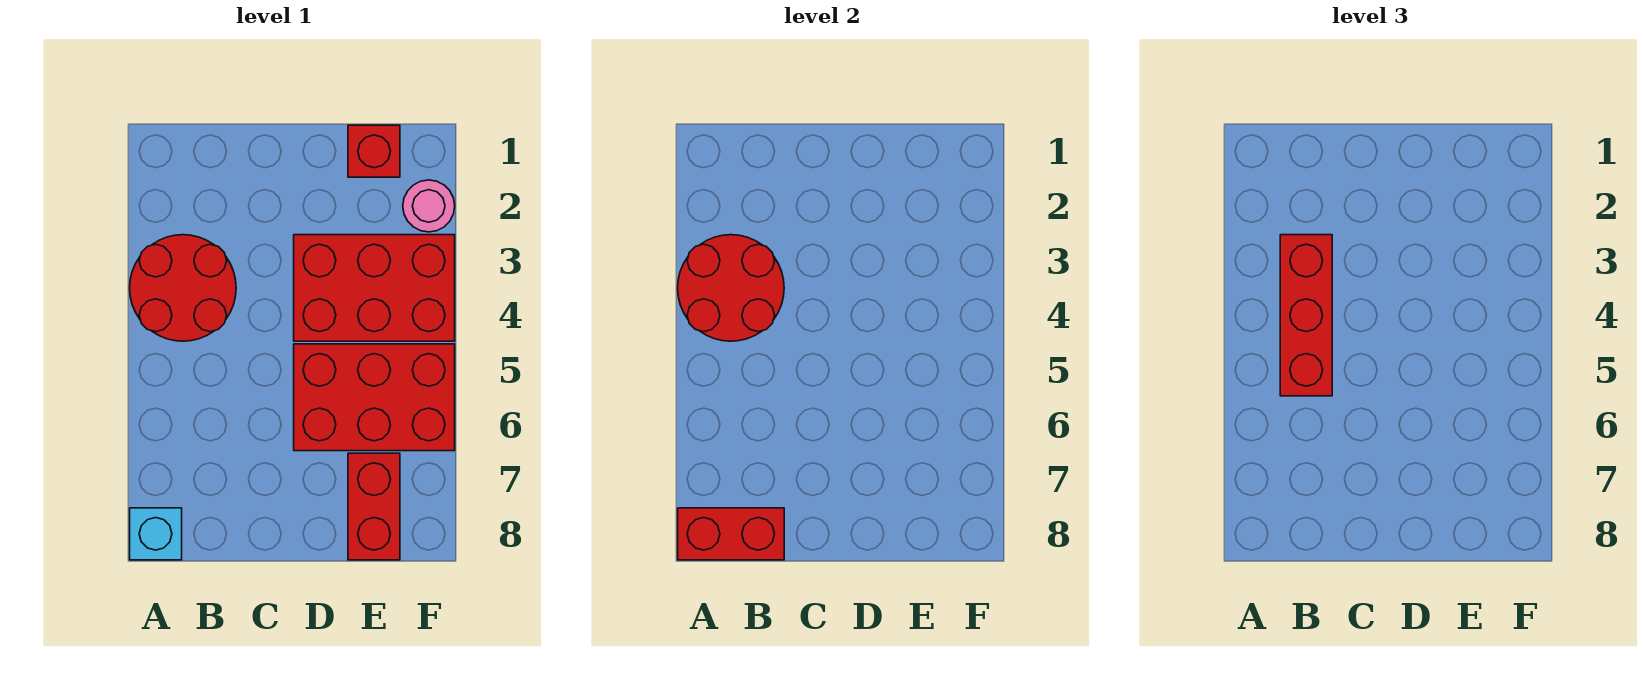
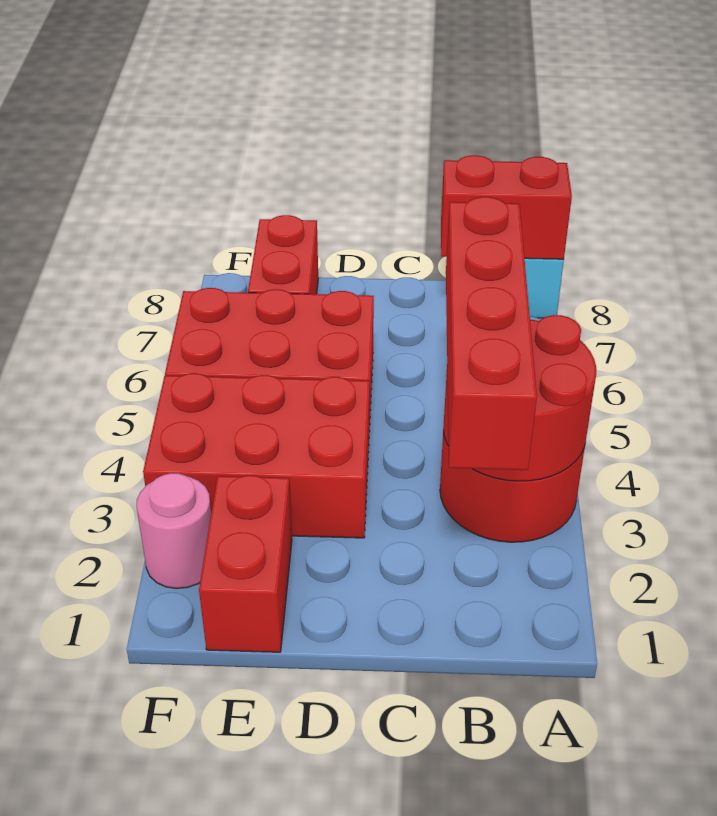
red 1x3 brick [1280,235,1332,396] -> red 1x4 brick [446,197,537,470]
red 1x1 brick [348,125,400,177] -> red 1x2 brick [199,475,292,652]

